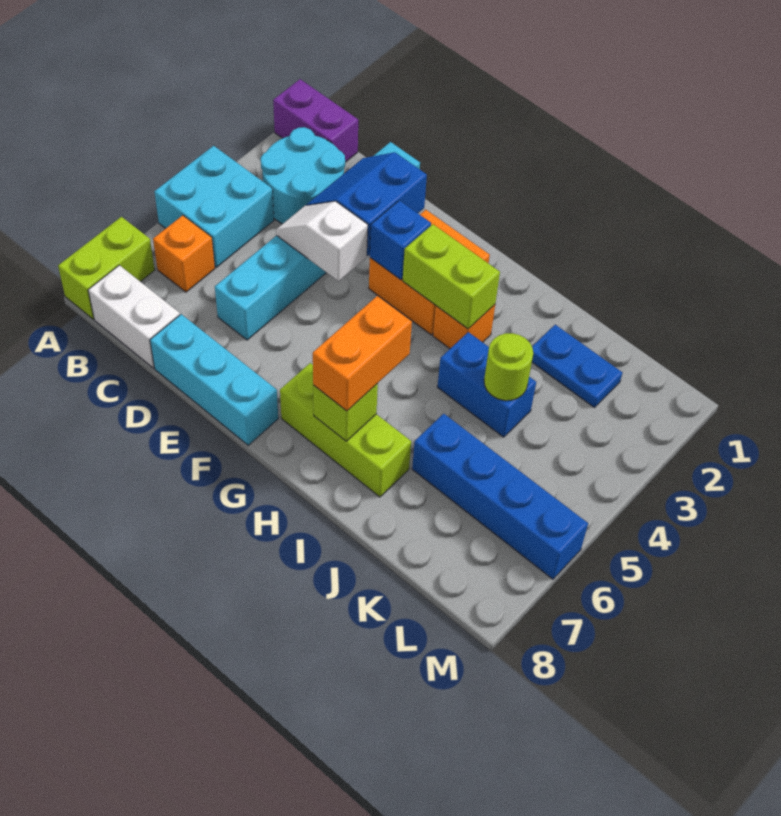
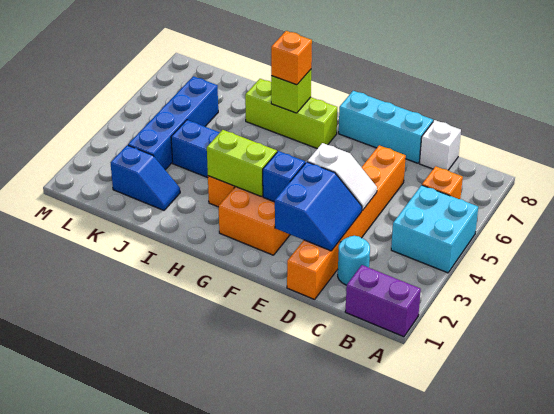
lime 1x2 brick [58,217,155,319] -> none
cyan 2x2 round brick [261,127,345,224] -> cyan 1x1 round brick [338,236,370,285]
white 1x2 brick [88,265,180,368] -> white 1x1 brick [419,120,461,170]
cyan 1x6 brick [215,142,420,340] -> orange 1x6 brick [287,145,406,299]
orange 1x2 brick [313,296,412,411] -> orange 1x1 brick [271,31,312,85]
blue 1x2 plate [532,325,623,407] -> blue 1x2 slope [111,145,180,210]
lime 1x1 round brick [484,333,533,401] -> none
blue 1x4 brick [412,414,588,579] -> blue 1x4 brick turned to [128,76,218,170]

